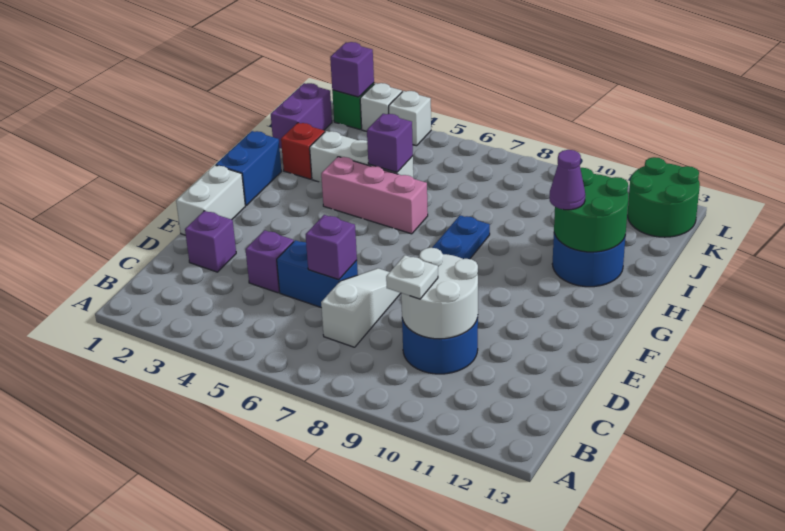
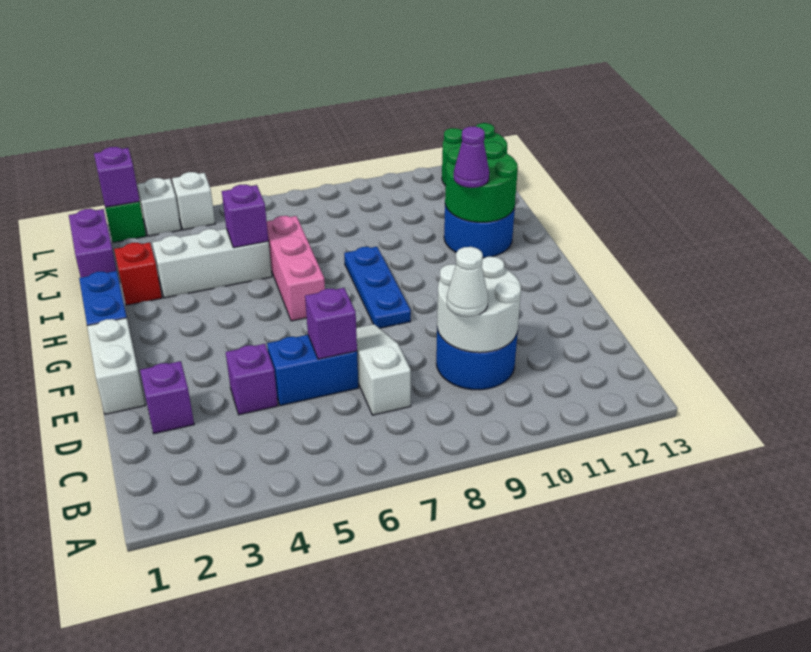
white 1x1 plate [386,255,438,299] -> white 1x1 cone [447,247,488,317]
pink 1x3 brick [321,157,428,234] -> pink 1x3 brick turned to [267,216,325,321]

